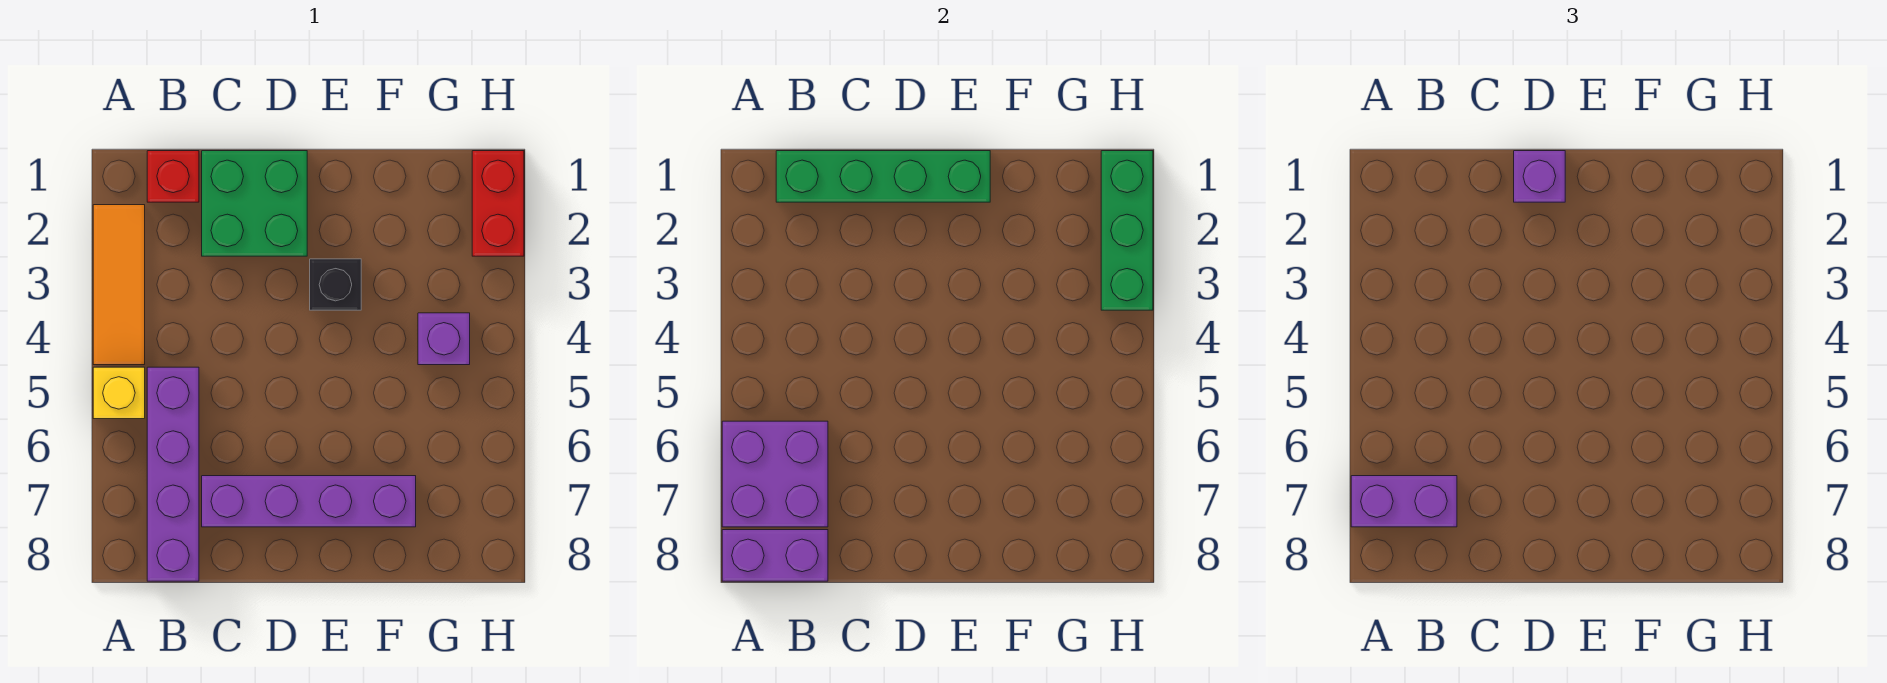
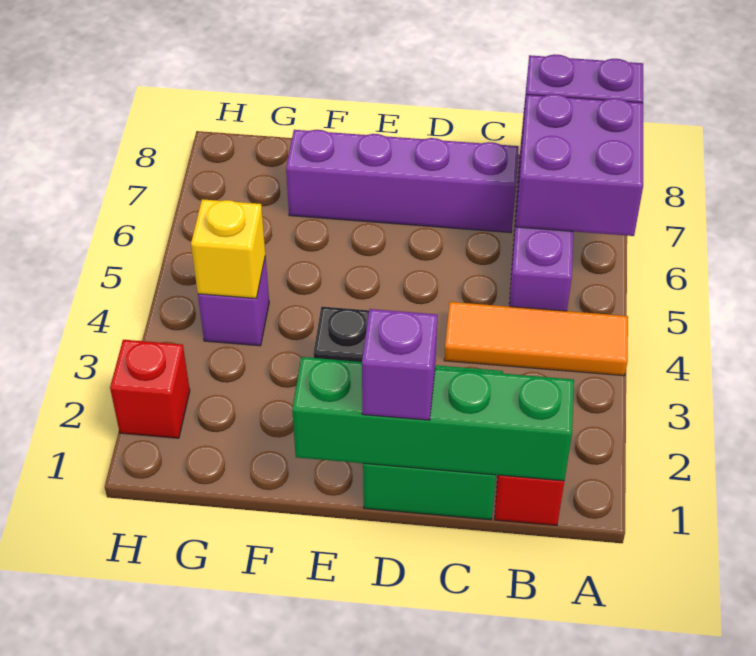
orange 1x3 tile [93,205,145,365] -> orange 1x3 tile turned to [444,302,628,376]
yellow 1x1 brick [93,367,145,419] -> yellow 1x1 brick moved to [191,199,265,298]
purple 1x2 brick [1351,476,1457,527] -> none
red 1x2 brick [472,151,524,256] -> red 1x1 brick [110,340,190,438]
green 1x3 brick [1101,151,1153,310] -> none

